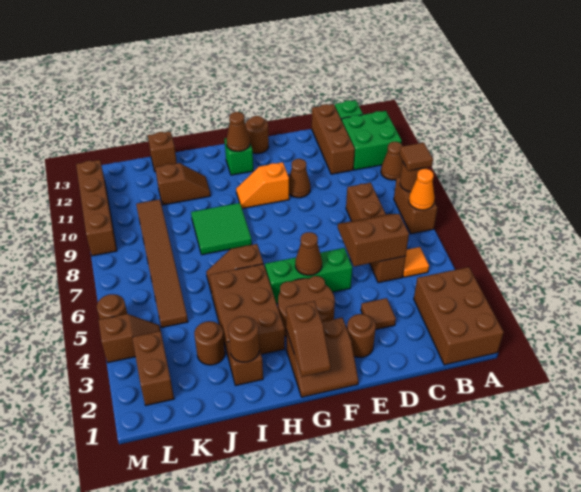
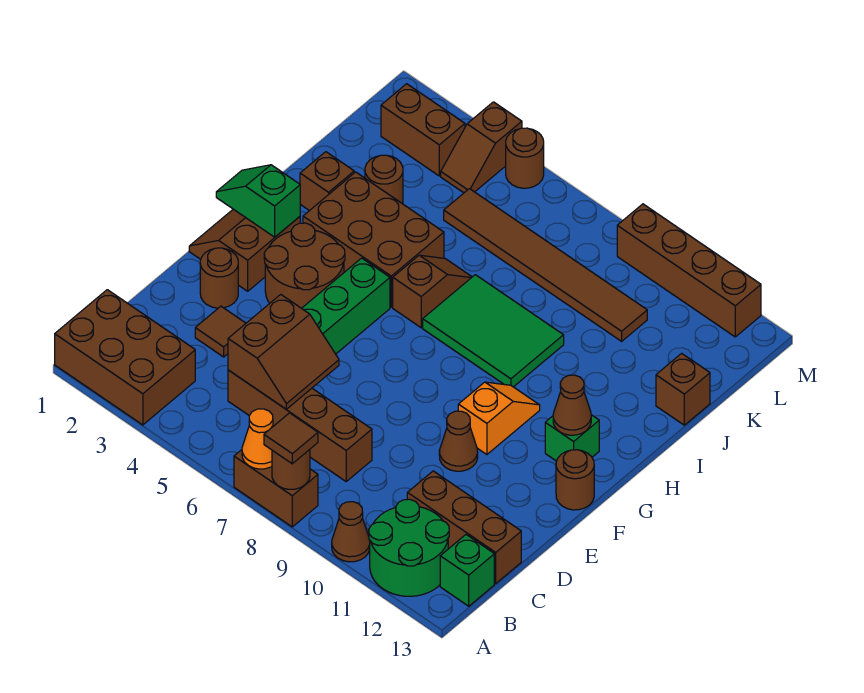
green 2x2 brick [342,111,402,170] -> green 2x2 round brick [369,499,449,596]
orange 1x1 tile [403,247,429,277] -> none
brown 1x1 cone [295,232,322,275] -> none
brown 1x2 slope [286,301,331,377] -> green 1x2 slope [216,165,300,237]
green 2x2 tile [191,203,252,255] -> green 2x3 tile [423,275,564,387]
brown 1x1 round brick [228,316,259,362] -> none
brown 1x2 slope [155,163,210,205] -> none

